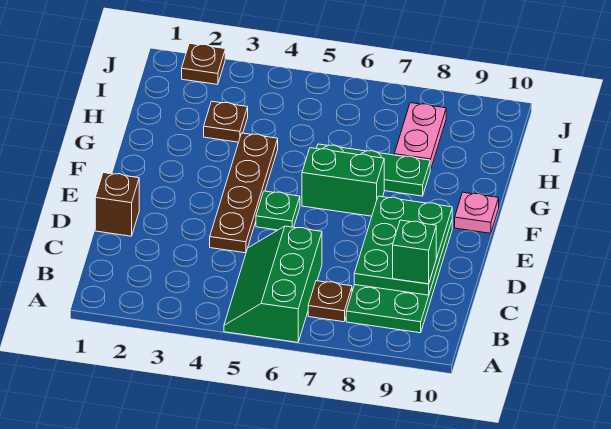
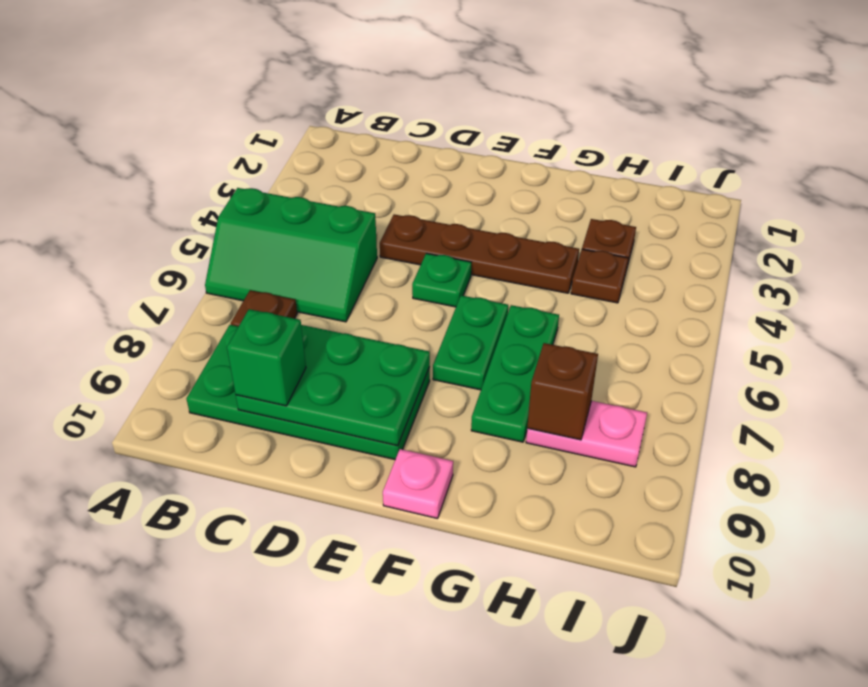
green 2x3 slope [224,226,322,342] -> green 2x3 slope turned to [205,188,377,322]
brown 1x1 brick [95,173,139,236] -> brown 1x1 brick moved to [527,343,598,440]
green 1x2 brick [302,148,384,216] -> green 1x2 plate [433,295,508,390]
brown 1x1 plate [182,43,225,85] -> brown 1x1 plate moved to [571,249,628,303]

